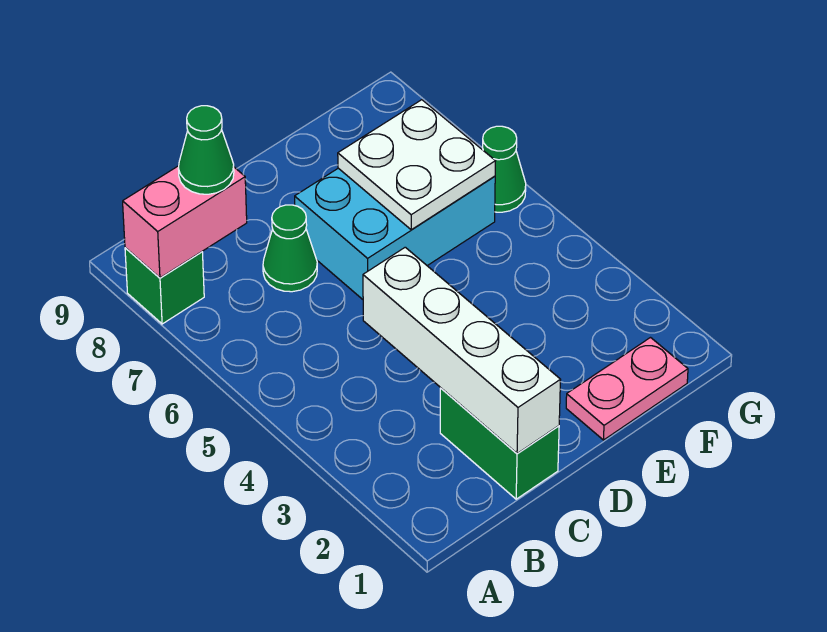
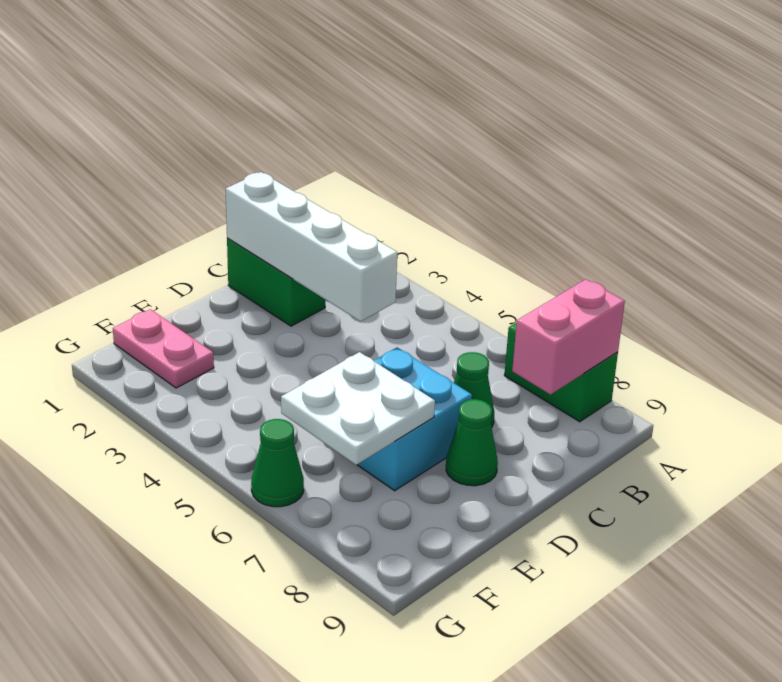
green 1x1 brick [125,248,204,324] -> green 1x2 brick [504,322,618,422]
green 1x1 cone [178,106,234,194] -> green 1x1 cone moved to [446,399,498,486]
cyan 2x3 brick [295,168,495,299] -> cyan 2x2 brick [357,348,472,491]
pink 1x2 plate [566,338,688,440] -> pink 1x2 plate turned to [113,309,214,388]

